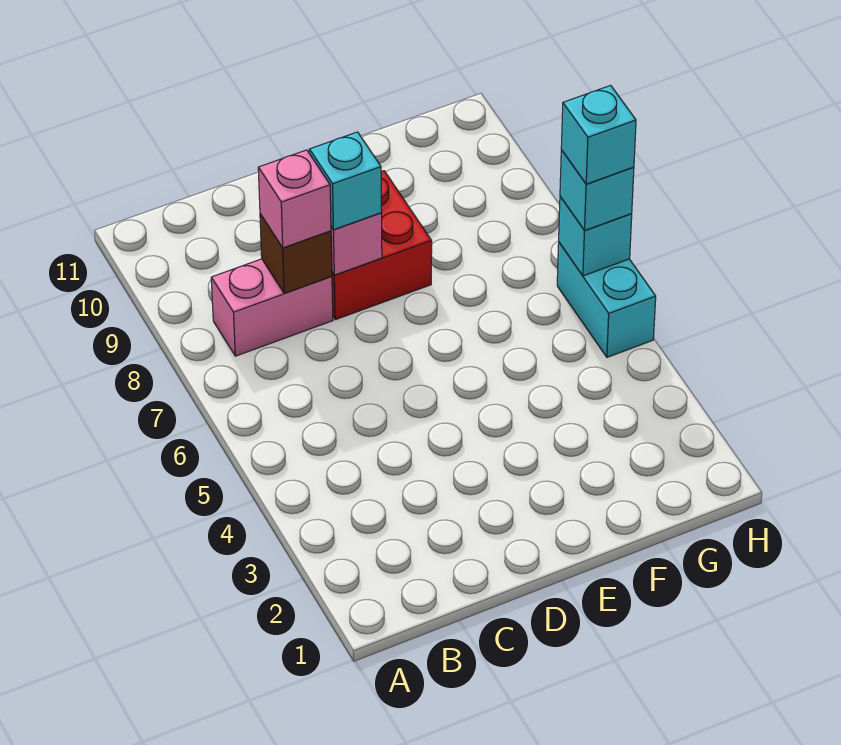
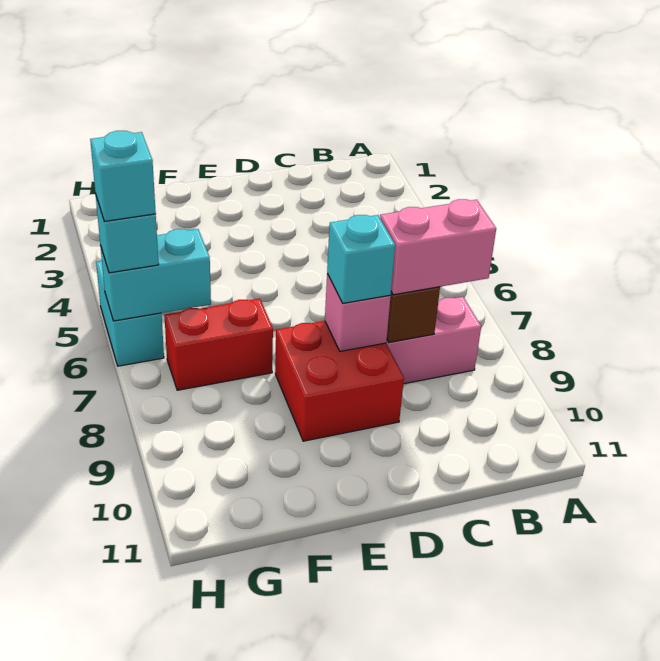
pink 1x1 brick [258,150,331,248] -> pink 1x2 brick [380,199,496,295]
none -> red 1x2 brick [164,298,273,390]
cyan 1x1 brick [559,197,632,276] -> cyan 1x2 brick [100,229,211,321]

